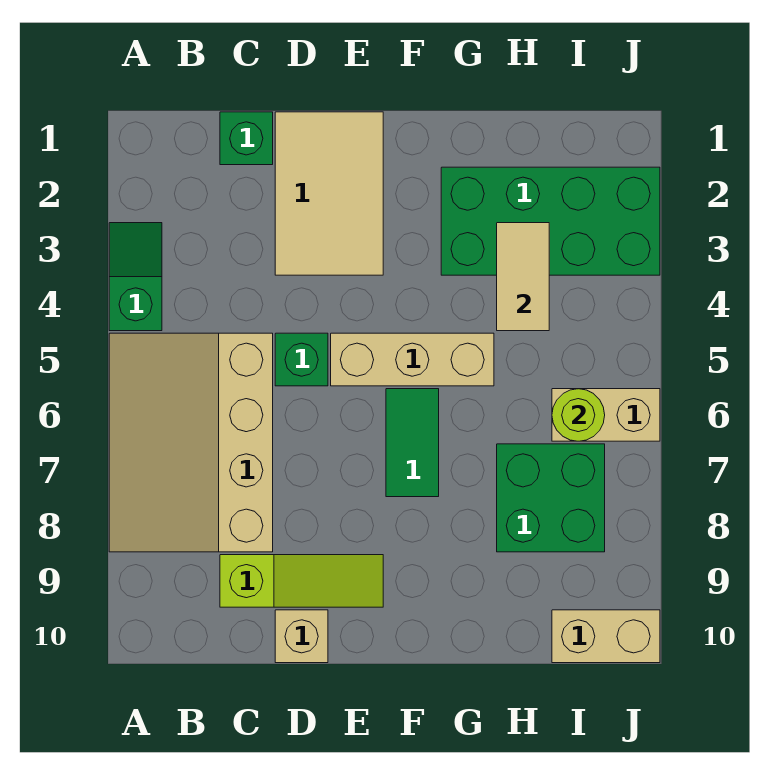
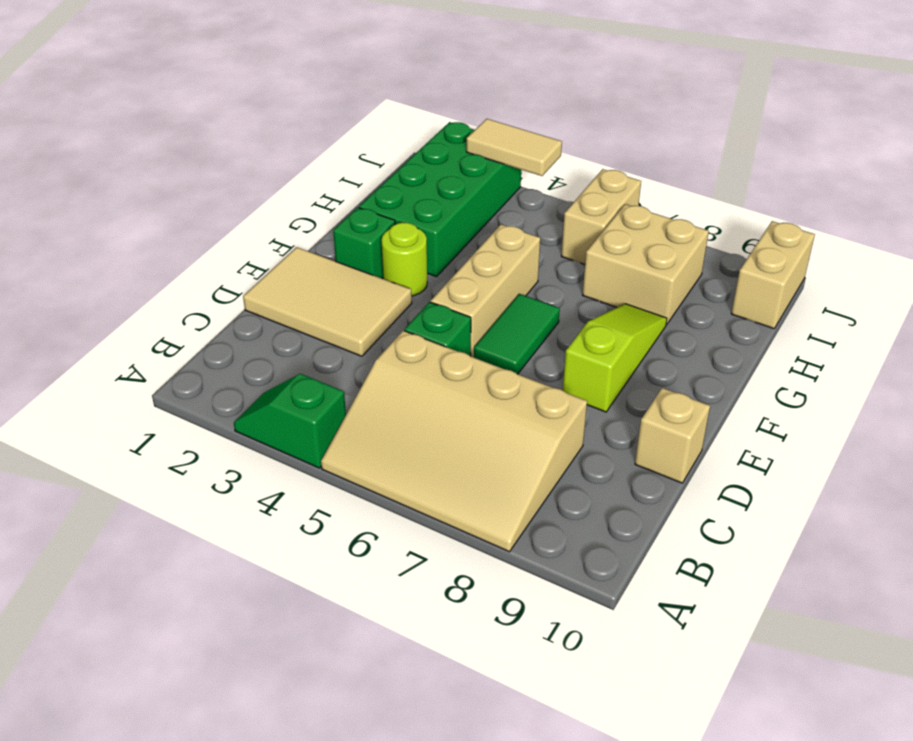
green 1x1 brick [220,112,273,165] -> green 1x1 brick moved to [333,208,395,278]
lime 1x3 slope [220,555,383,607] -> lime 1x3 slope moved to [563,304,667,412]
green 1x2 tile [386,389,439,497] -> green 1x2 tile turned to [474,294,560,374]
tan 1x2 tile [497,223,549,331] -> tan 1x2 tile moved to [466,119,562,176]
green 2x2 brick [497,444,605,552] -> tan 2x2 brick [583,204,709,325]
lime 1x1 round brick [552,389,605,441] -> lime 1x1 round brick moved to [382,223,427,296]

